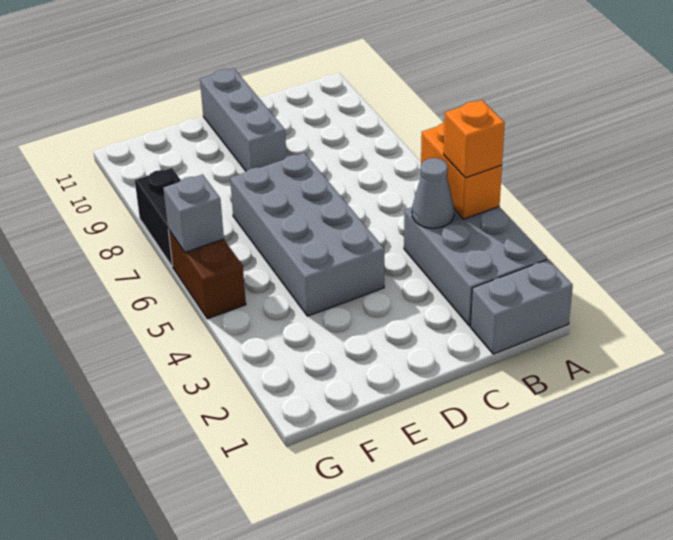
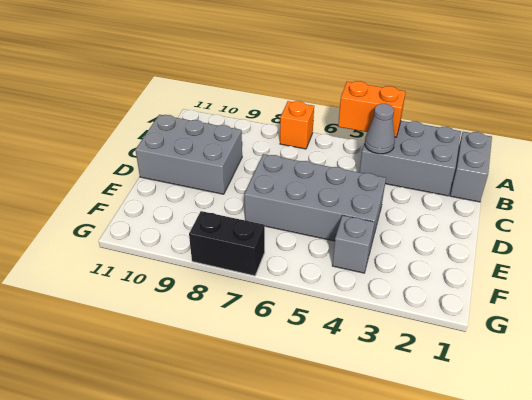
orange 1x1 brick [444,100,505,178] -> orange 1x1 brick moved to [280,101,314,149]
grey 1x3 brick [200,68,286,171] -> grey 2x3 brick [135,115,242,194]
brown 1x2 brick [168,229,246,319] -> none
grey 1x1 brick [163,175,224,252] -> grey 1x1 brick moved to [332,215,375,273]

